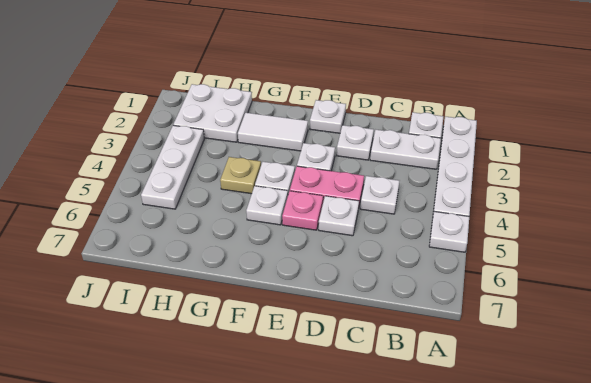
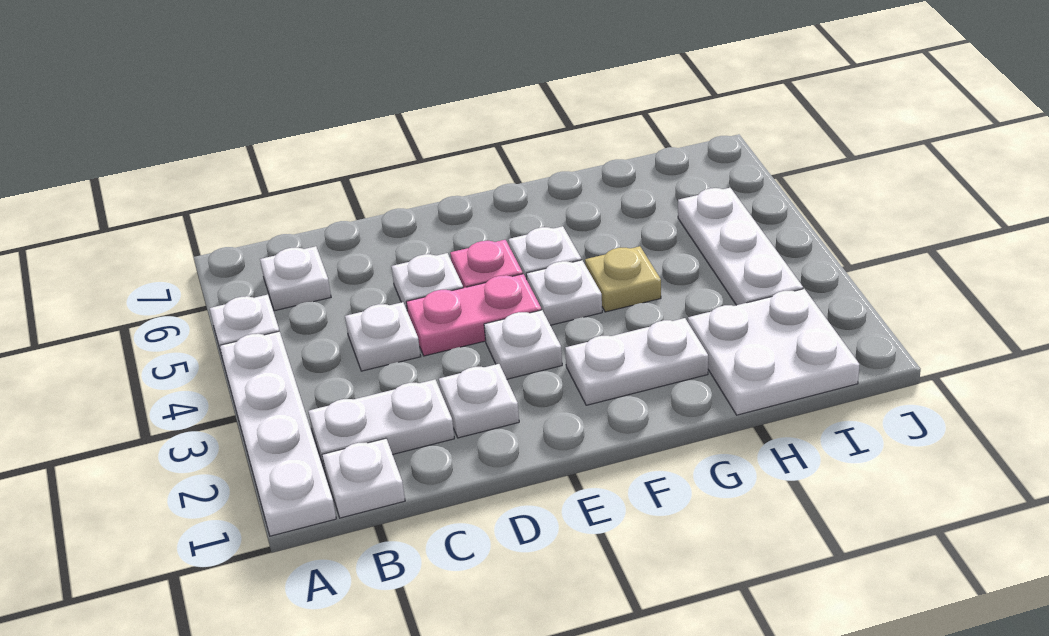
white 1x1 plate [310,100,346,133] -> white 1x1 plate moved to [260,246,331,311]
white 1x2 tile [238,113,308,151] -> white 1x2 plate [565,318,708,405]

